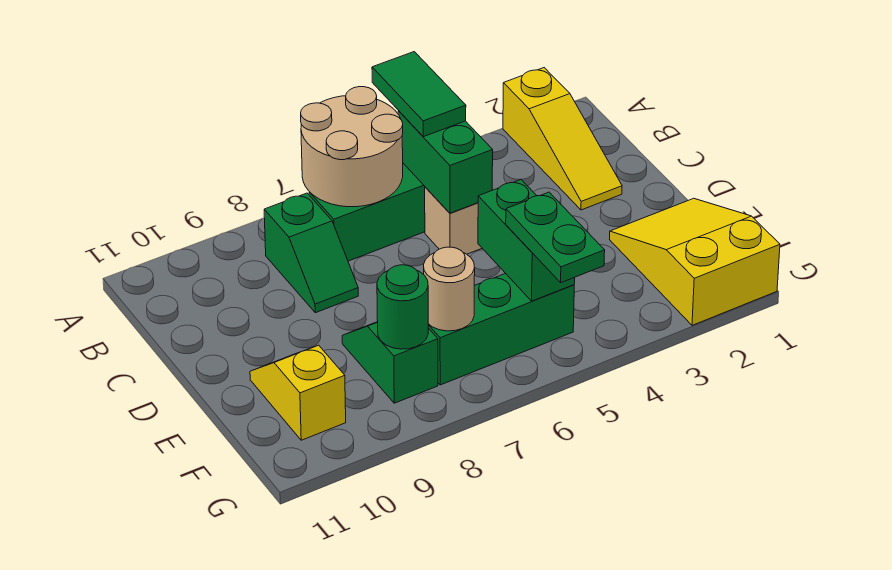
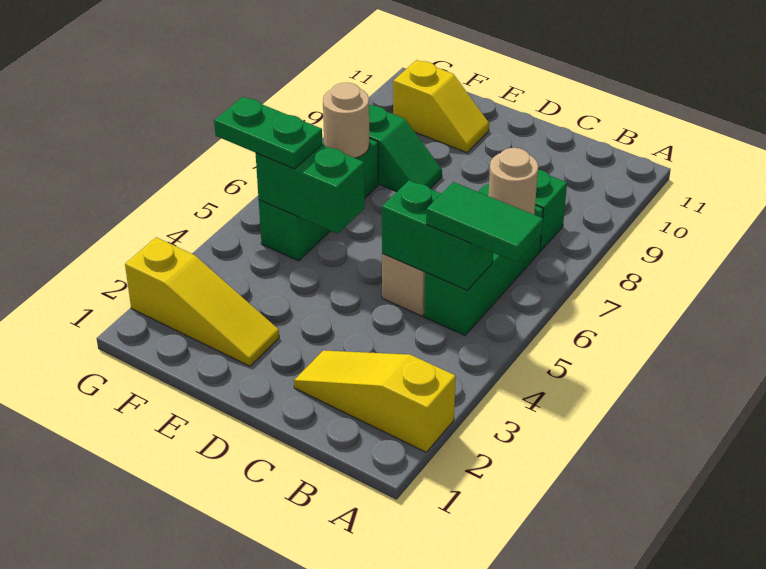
tan 2x2 round brick [301,87,403,207] -> tan 1x1 round brick [488,148,538,214]
yellow 2x3 slope [610,198,780,325] -> yellow 1x3 slope [125,237,279,366]
green 1x1 round brick [377,265,428,349] -> none

